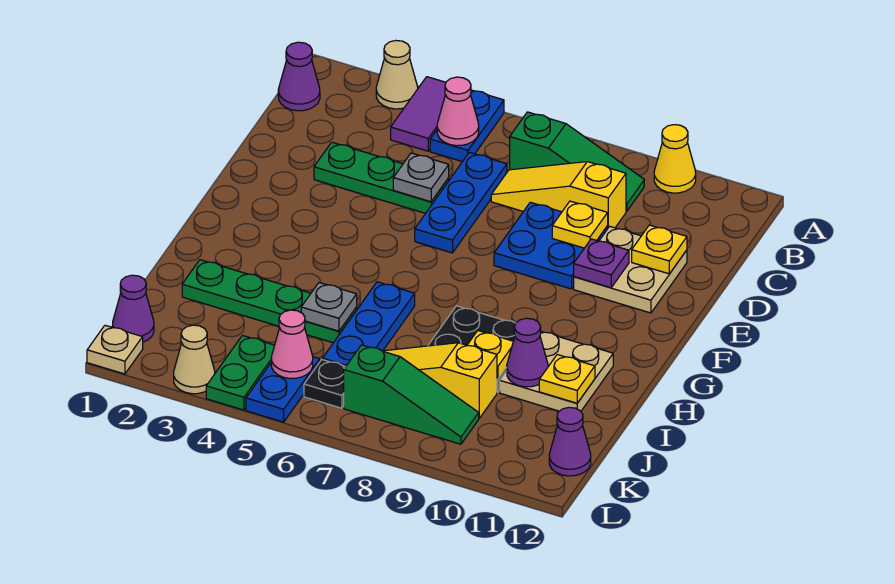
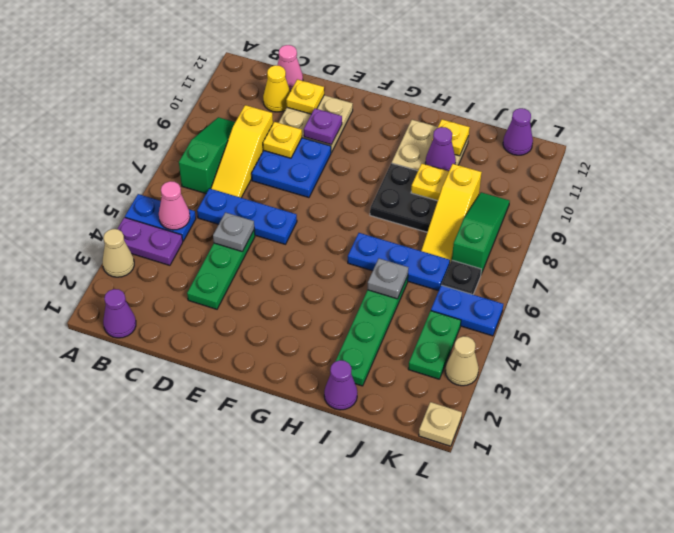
purple 1x2 tile [391,77,446,151] -> purple 1x2 plate [118,217,183,265]
yellow 1x1 cone [654,125,696,193] -> yellow 1x1 cone moved to [263,65,290,112]
purple 1x1 cone [113,275,154,342] -> purple 1x1 cone moved to [324,360,357,410]
green 1x2 plate [206,336,275,410] -> green 1x2 plate turned to [408,311,461,379]
pink 1x1 cone [271,310,313,379] -> pink 1x1 cone moved to [277,45,303,91]

